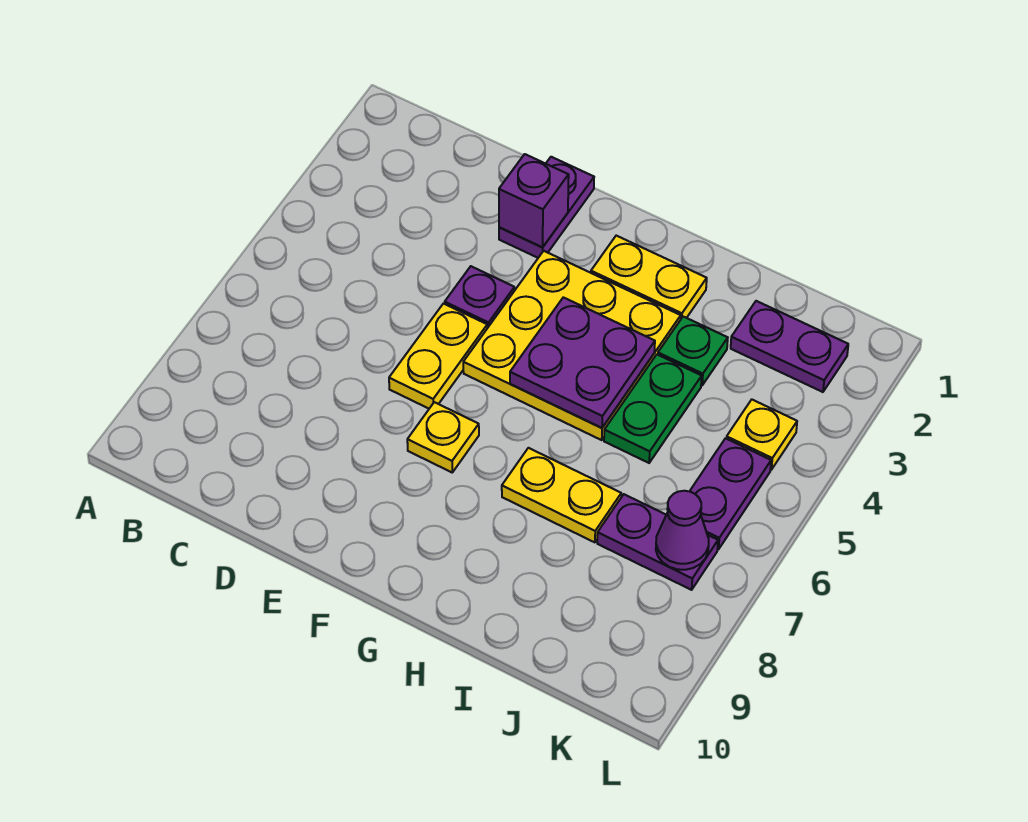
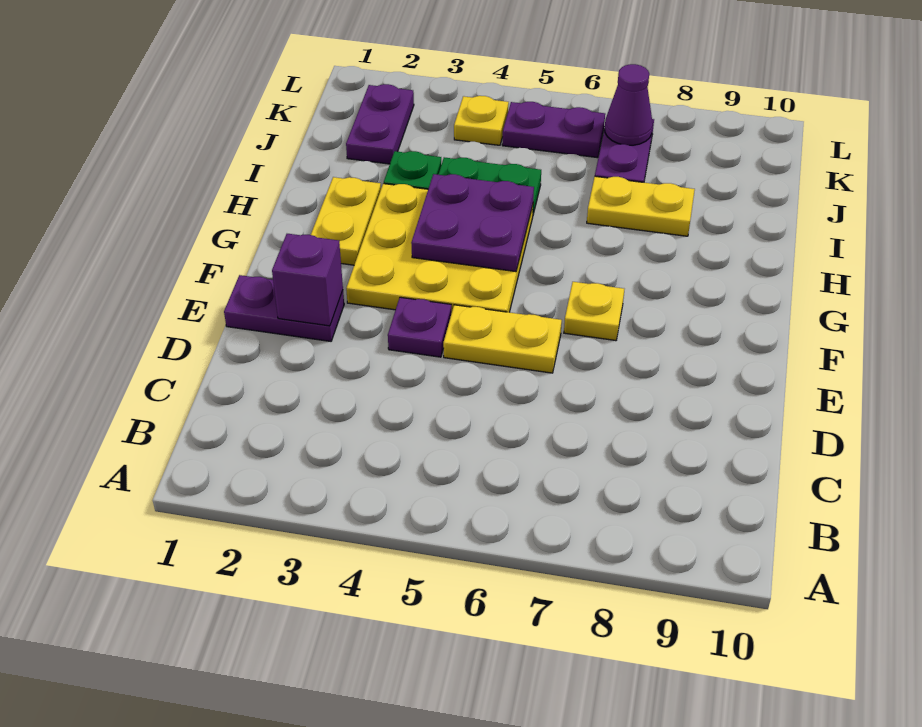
yellow 1x2 plate [502,448,621,542] -> yellow 1x2 plate turned to [587,176,695,236]

